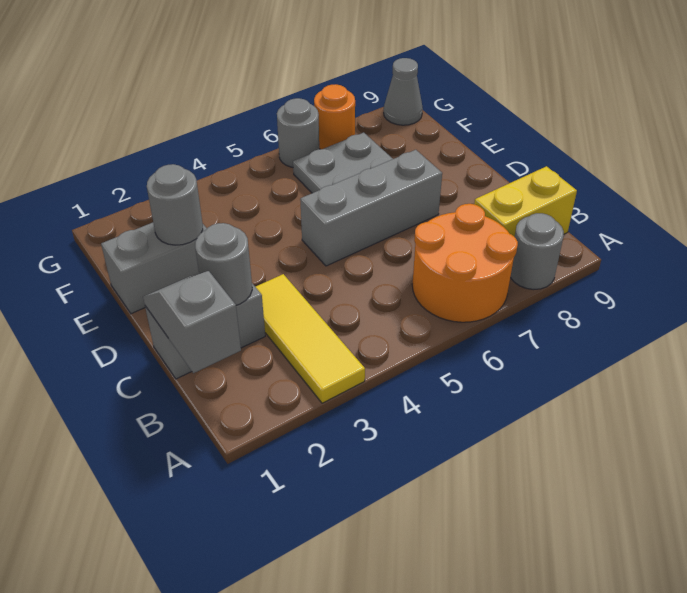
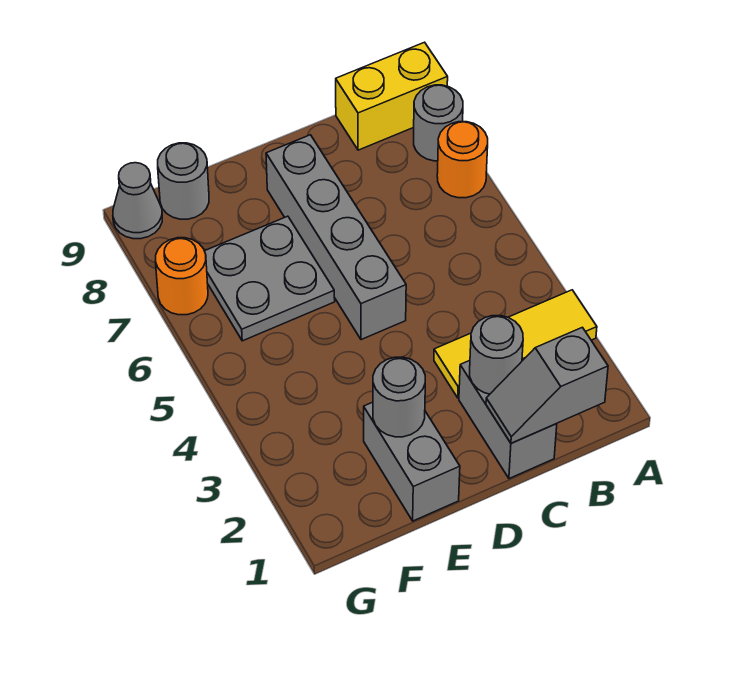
orange 2x2 round brick [412,204,518,322] -> orange 1x1 round brick [437,122,488,198]
yellow 1x2 brick [474,166,577,237] -> yellow 1x2 brick turned to [336,42,448,150]
grey 1x3 brick [300,150,442,266] -> grey 1x4 brick [266,135,406,340]
grey 1x1 round brick [277,98,319,167] -> grey 1x1 round brick moved to [158,143,209,219]

